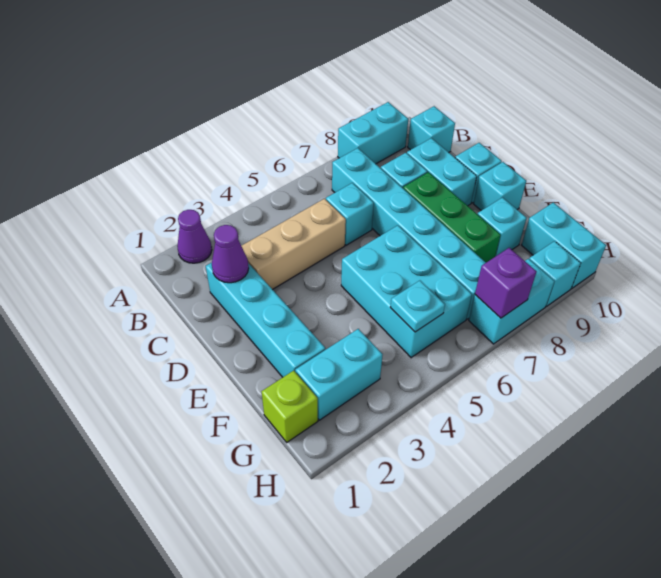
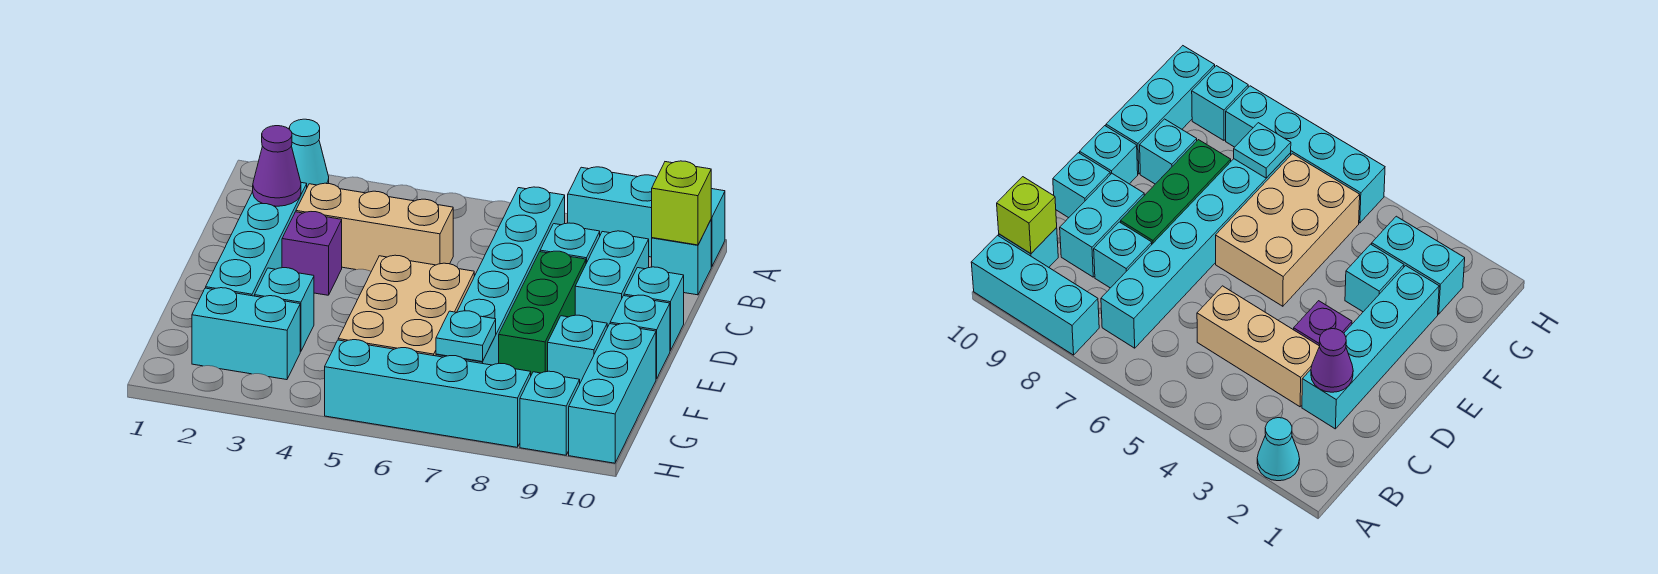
purple 1x1 cone [177,210,212,263] -> cyan 1x1 cone [289,119,329,187]
cyan 1x2 brick [338,102,408,164] -> cyan 1x3 brick [568,167,725,267]
cyan 1x1 brick [326,183,374,245] -> cyan 1x1 brick moved to [255,268,314,352]
cyan 2x3 brick [341,225,472,358] -> tan 2x3 brick [338,255,474,356]
lime 1x1 brick [262,371,318,442] -> lime 1x1 brick moved to [652,161,711,245]
cyan 1x1 plate [390,281,445,332] -> cyan 1x1 plate moved to [436,311,496,362]
cyan 1x2 brick [522,202,606,288] -> cyan 1x3 brick [569,323,656,463]
cyan 1x2 brick [469,259,554,344] -> cyan 1x4 brick [325,340,531,447]
purple 1x1 brick [475,248,536,318] -> purple 1x1 brick moved to [282,212,342,295]

